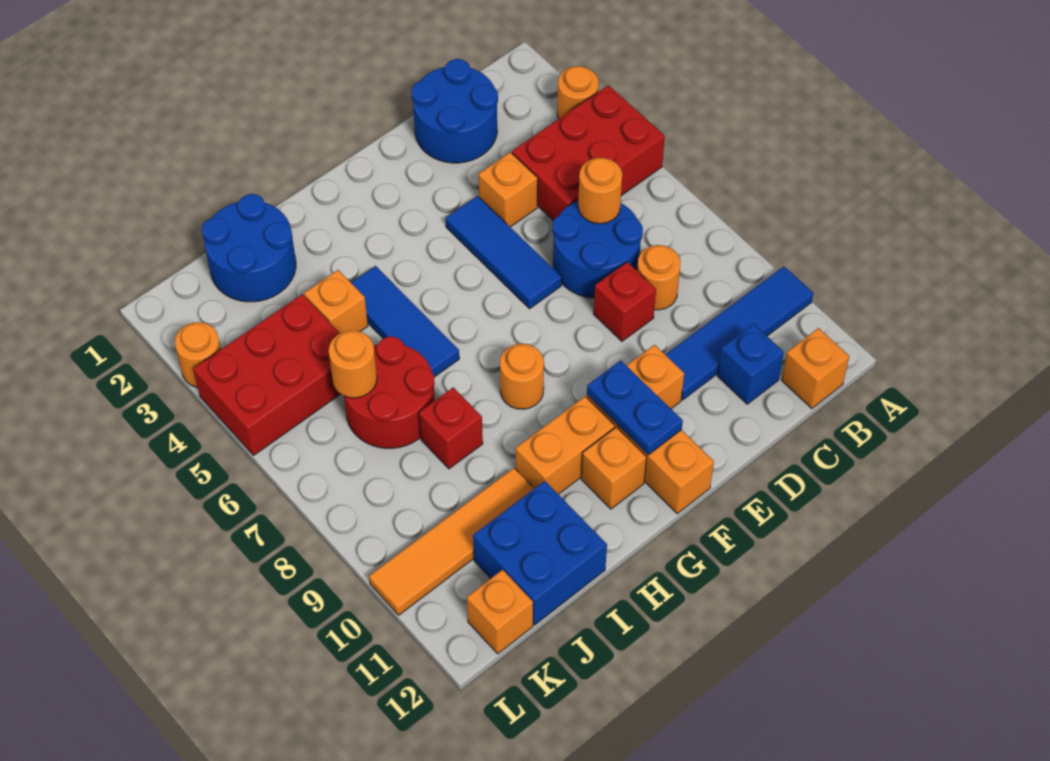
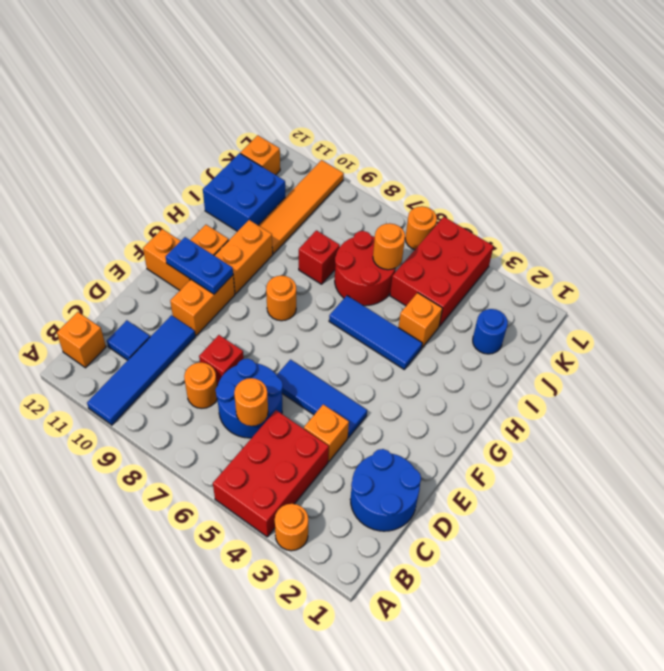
blue 1x1 brick [718,324,784,404] -> blue 1x1 tile [107,320,150,360]
blue 2x2 round brick [202,194,296,302] -> blue 1x1 round brick [473,309,508,354]
orange 1x1 round brick [175,322,221,387] -> orange 1x1 round brick moved to [405,206,437,250]

